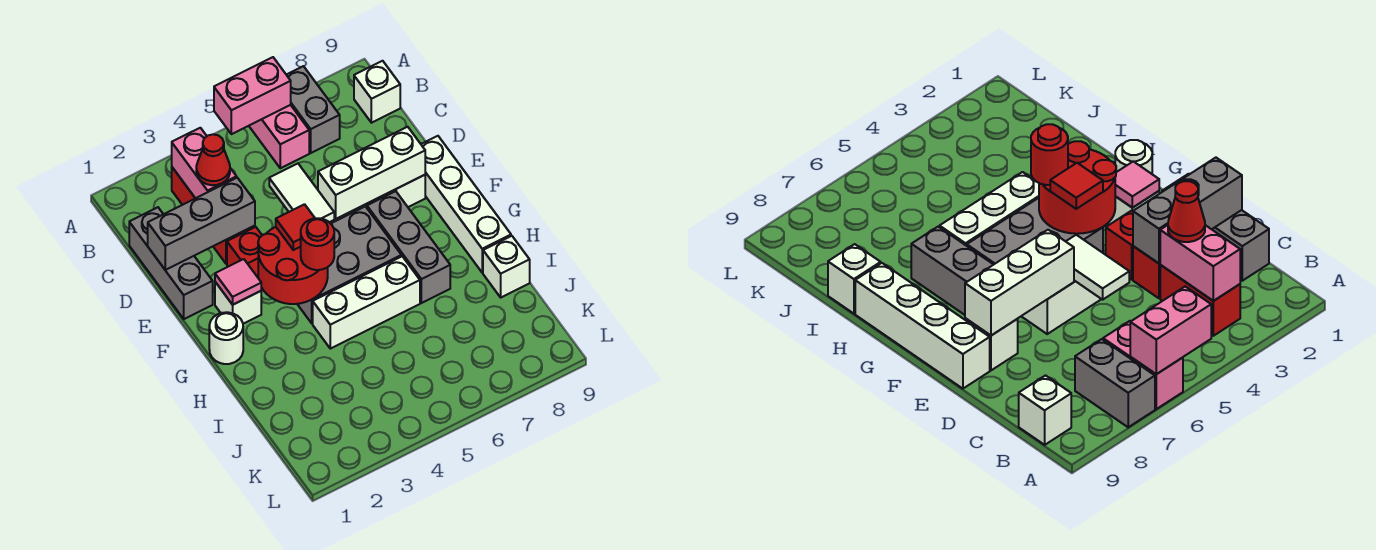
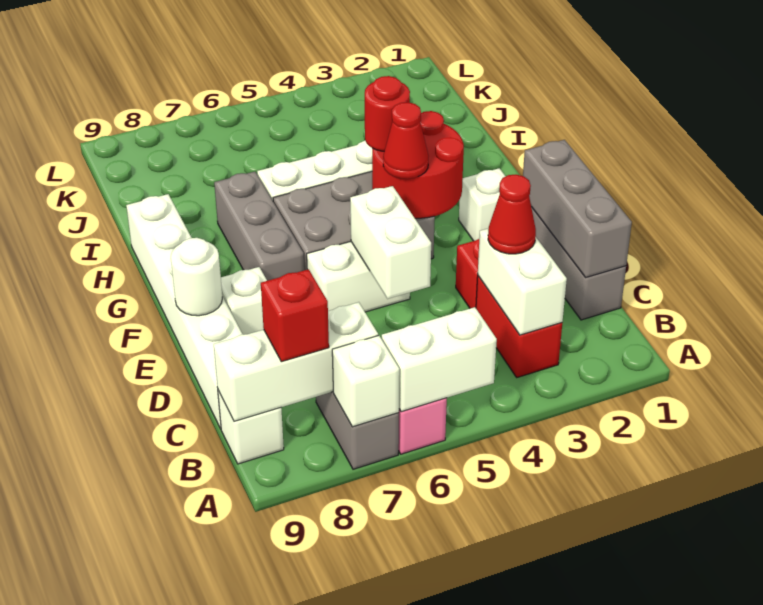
pink 1x2 brick [214,57,291,134] -> white 1x2 brick [382,307,497,412]
pink 1x2 brick [172,128,237,198] -> white 1x2 brick [478,228,567,335]
grey 1x3 brick [148,178,255,270] -> grey 1x3 brick turned to [523,140,632,278]
white 1x2 tile [269,164,334,222] -> white 1x2 brick [350,186,431,299]
red 1x1 brick [227,227,262,277] -> red 1x1 brick moved to [261,269,329,362]
white 1x3 brick [318,127,425,219] -> white 1x3 brick moved to [214,302,378,421]
white 1x4 brick [421,136,511,273] -> white 1x6 brick [126,194,243,429]
pink 1x1 tile [215,259,261,305] -> none
red 1x1 tile [276,204,315,250] -> red 1x1 cone [383,102,428,179]
white 1x1 round brick [209,312,243,364] -> white 1x1 round brick moved to [171,238,222,316]
white 1x1 brick [483,236,530,297] -> white 1x1 brick moved to [332,335,399,427]

